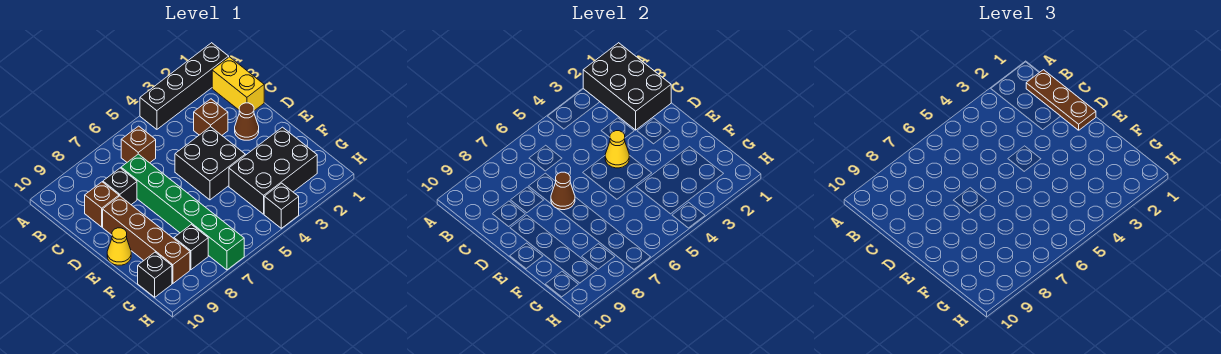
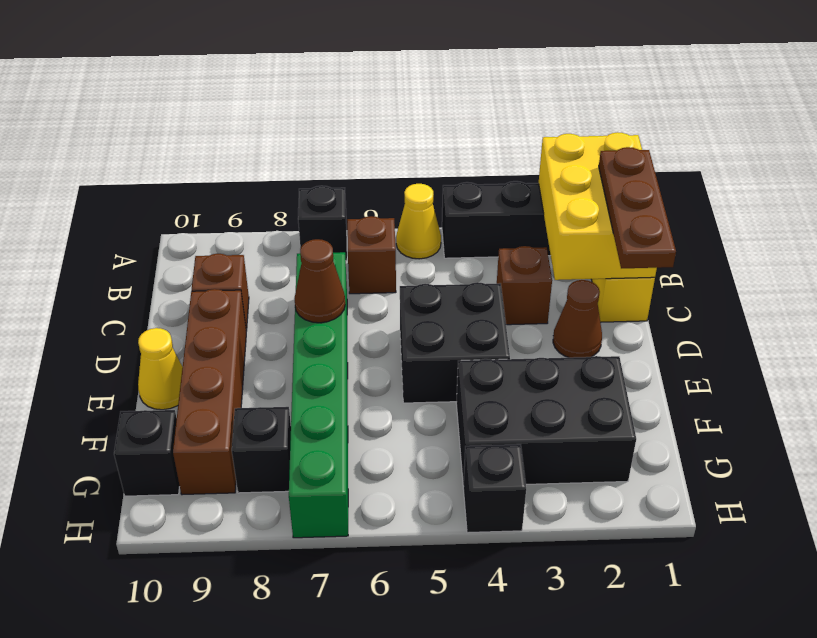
black 2x3 brick [583,43,671,130] -> yellow 2x3 brick [539,132,657,280]
black 1x1 brick [103,168,137,205] -> black 1x1 brick moved to [298,186,347,261]
yellow 1x1 cone [605,131,629,168] -> yellow 1x1 cone moved to [396,184,441,259]

